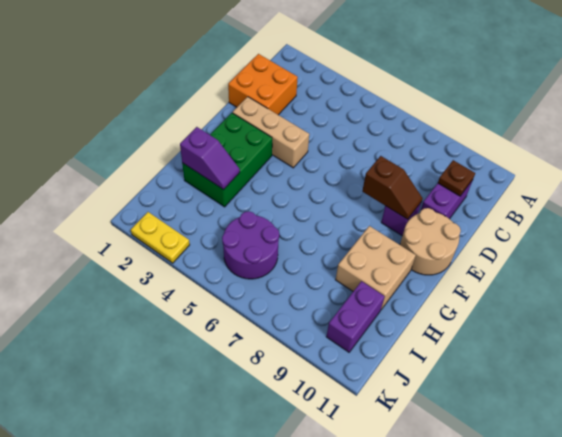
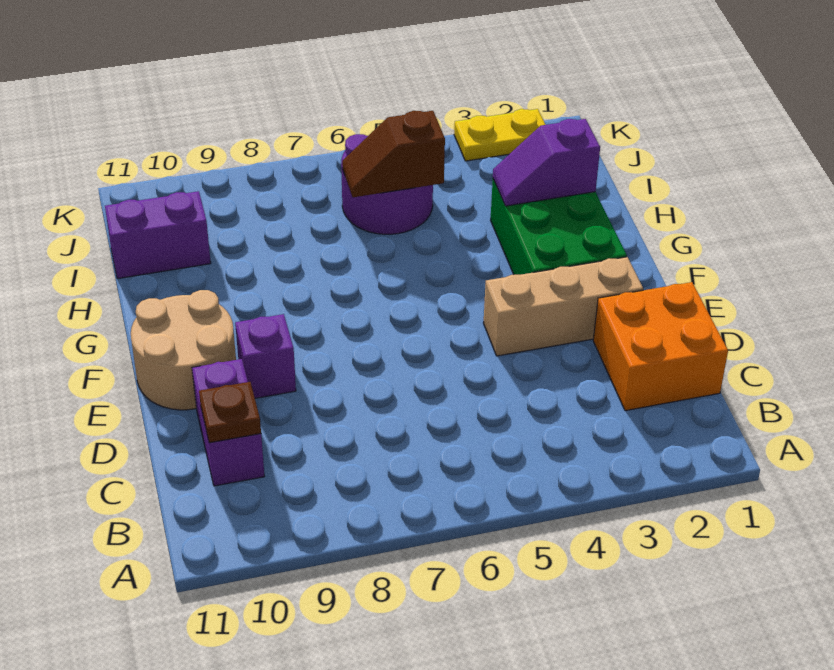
brown 1x2 slope [362,156,423,219] -> brown 1x2 slope moved to [342,111,445,197]
tan 2x2 brick [336,226,416,310] -> none
purple 1x2 brick [326,281,385,352] -> purple 1x2 brick turned to [105,191,211,279]

